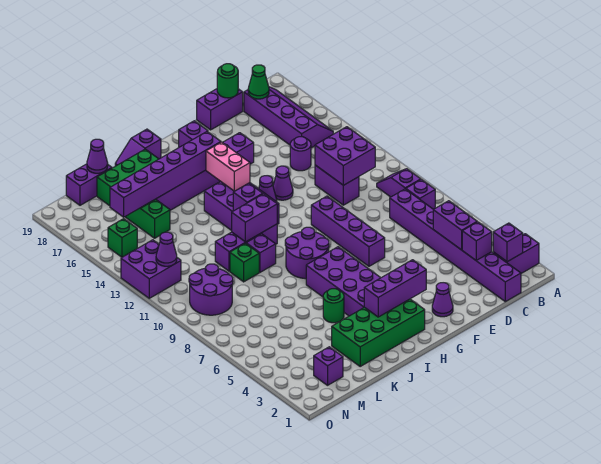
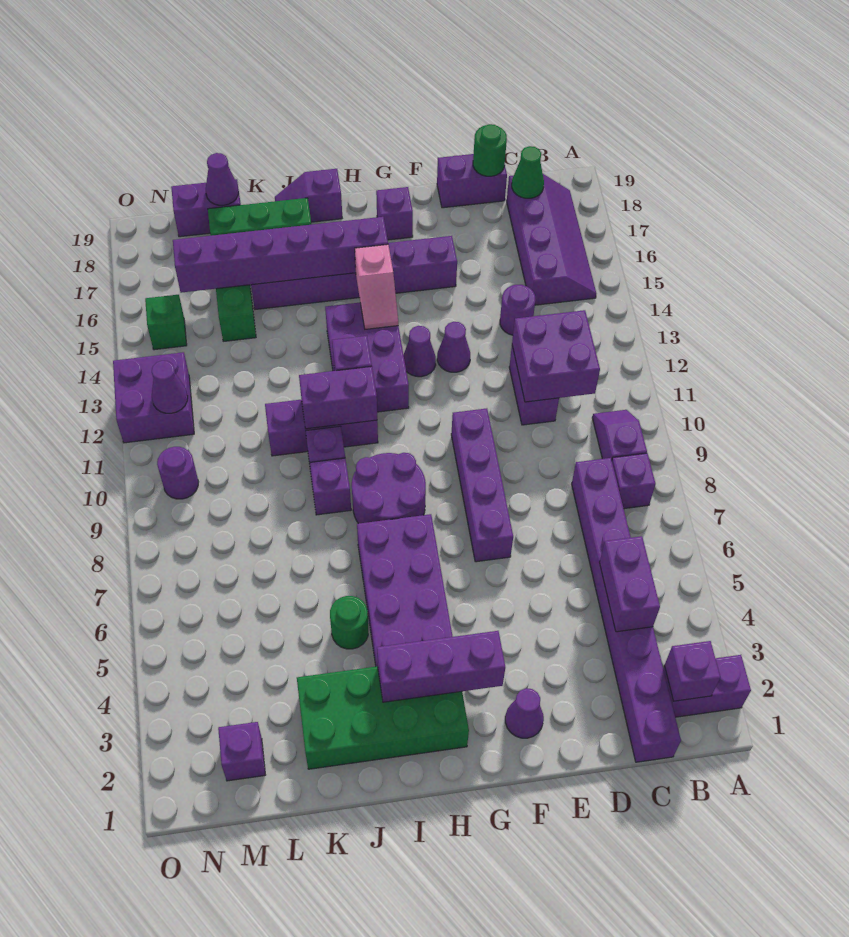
purple 1x1 brick [462,222,492,260] -> purple 1x1 brick moved to [310,458,351,515]
pink 1x2 brick [206,142,250,191] -> pink 1x2 slope [355,244,398,329]
green 1x1 brick [230,243,259,282] -> none
purple 2x2 round brick [189,264,233,315] -> purple 1x1 round brick [157,447,198,499]

